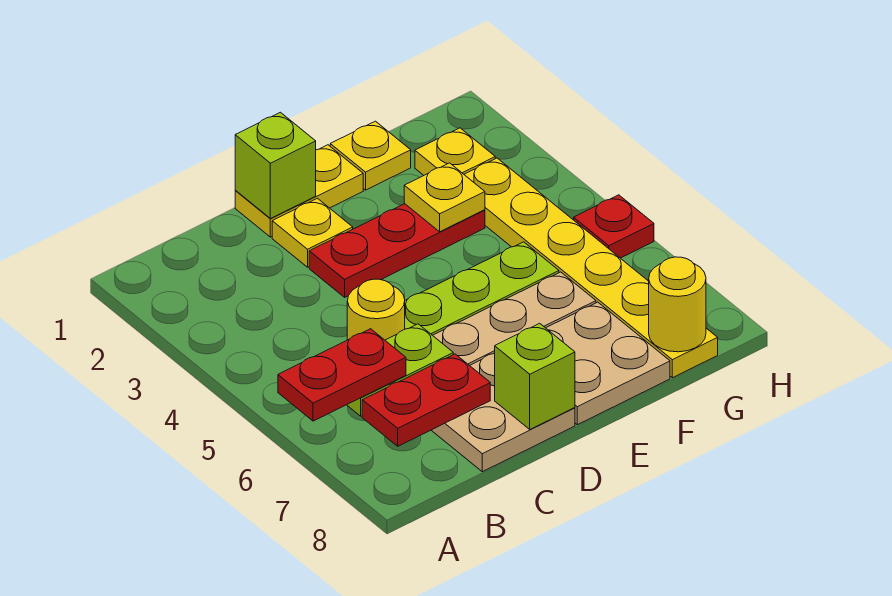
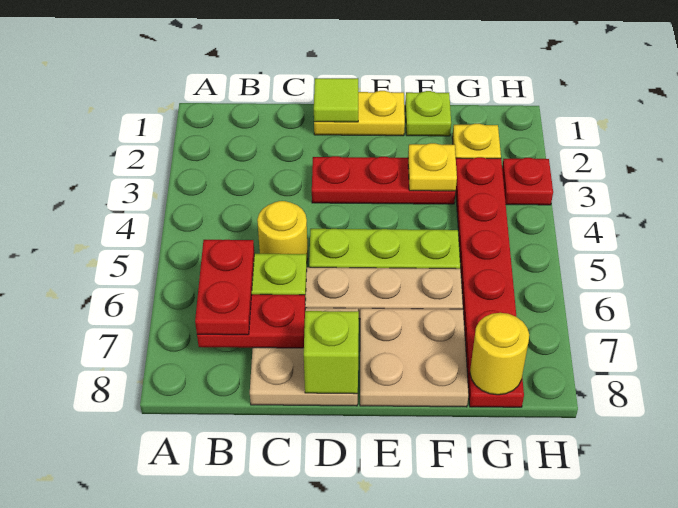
red 1x2 plate [278,329,406,421] -> red 1x2 plate turned to [195,240,254,335]
lime 1x1 brick [235,112,316,219] -> lime 1x1 tile [314,78,358,122]
yellow 1x1 plate [272,198,353,267] -> none
yellow 1x1 plate [330,121,411,190] -> lime 1x1 plate [405,91,451,136]
yellow 1x6 plate [464,158,718,378] -> red 1x6 plate [456,157,524,407]
red 1x1 plate [574,195,654,258] -> red 1x1 plate moved to [502,158,553,205]

